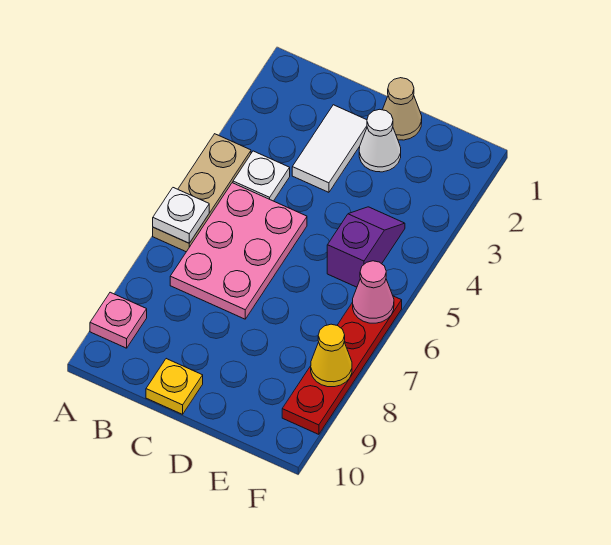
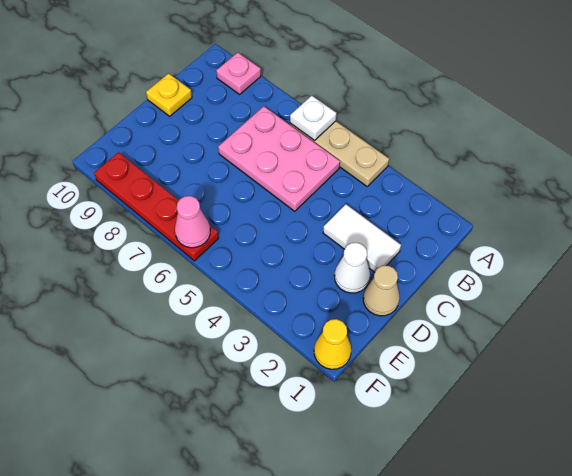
white 1x1 plate [233,151,290,201] -> none
purple 1x2 slope [327,207,405,287] -> none
yellow 1x1 cone [311,324,352,387] -> yellow 1x1 cone moved to [314,319,351,369]

